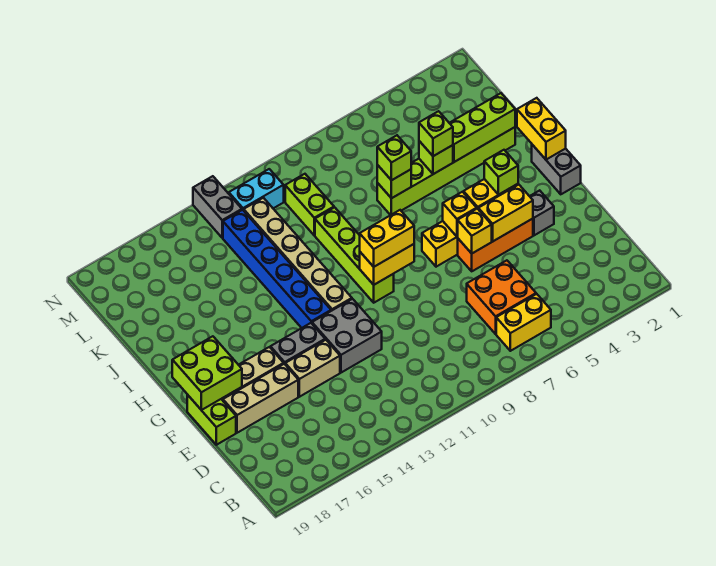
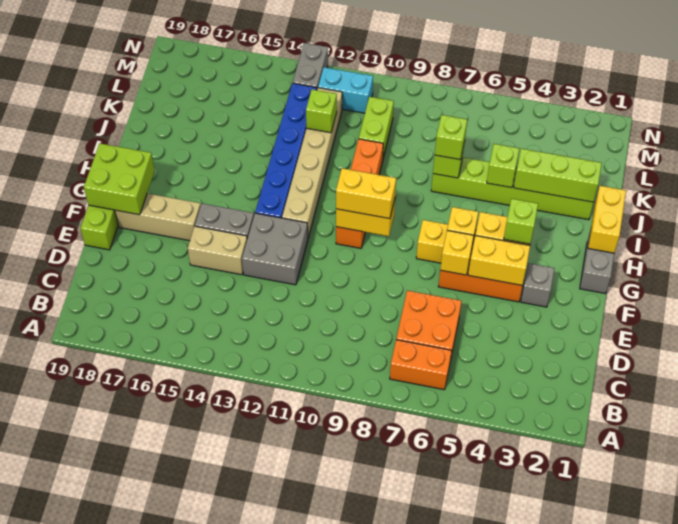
yellow 1x2 brick [496,294,551,351] -> orange 1x2 brick [390,340,452,390]
tan 1x3 brick [223,364,298,433] -> none
lime 1x4 brick [315,207,394,303] -> orange 1x4 brick [336,139,383,248]
lime 1x1 brick [419,111,453,156] -> lime 1x1 brick moved to [306,89,337,133]

